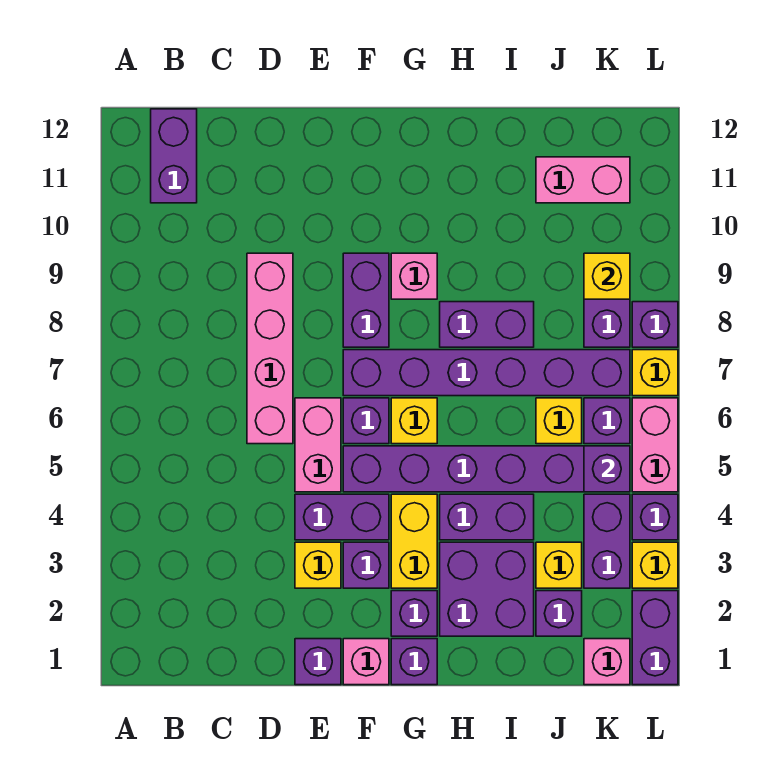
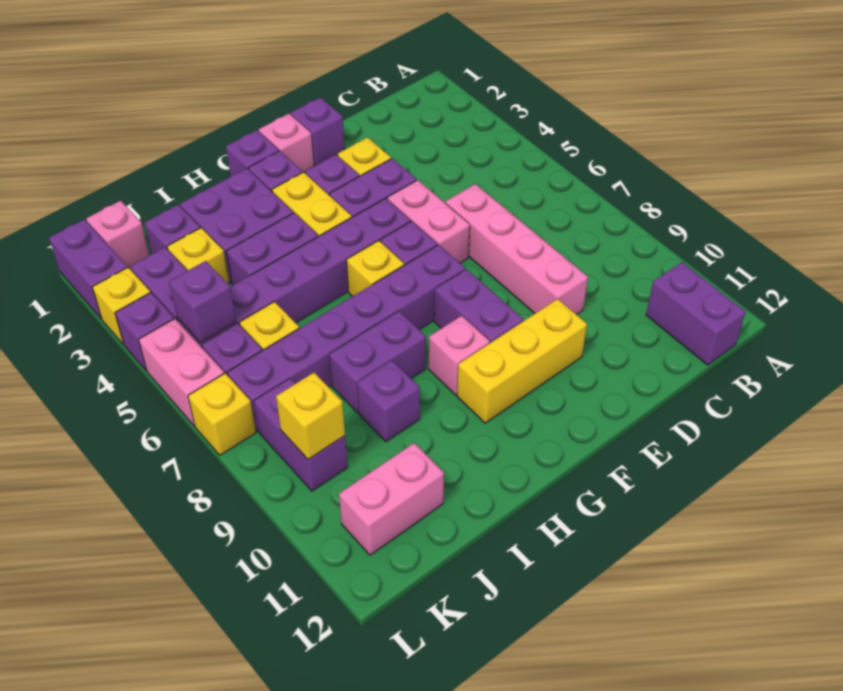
none -> yellow 1x3 brick [457,299,587,423]
purple 1x1 brick [632,302,678,347] -> purple 1x1 brick moved to [357,360,420,442]

